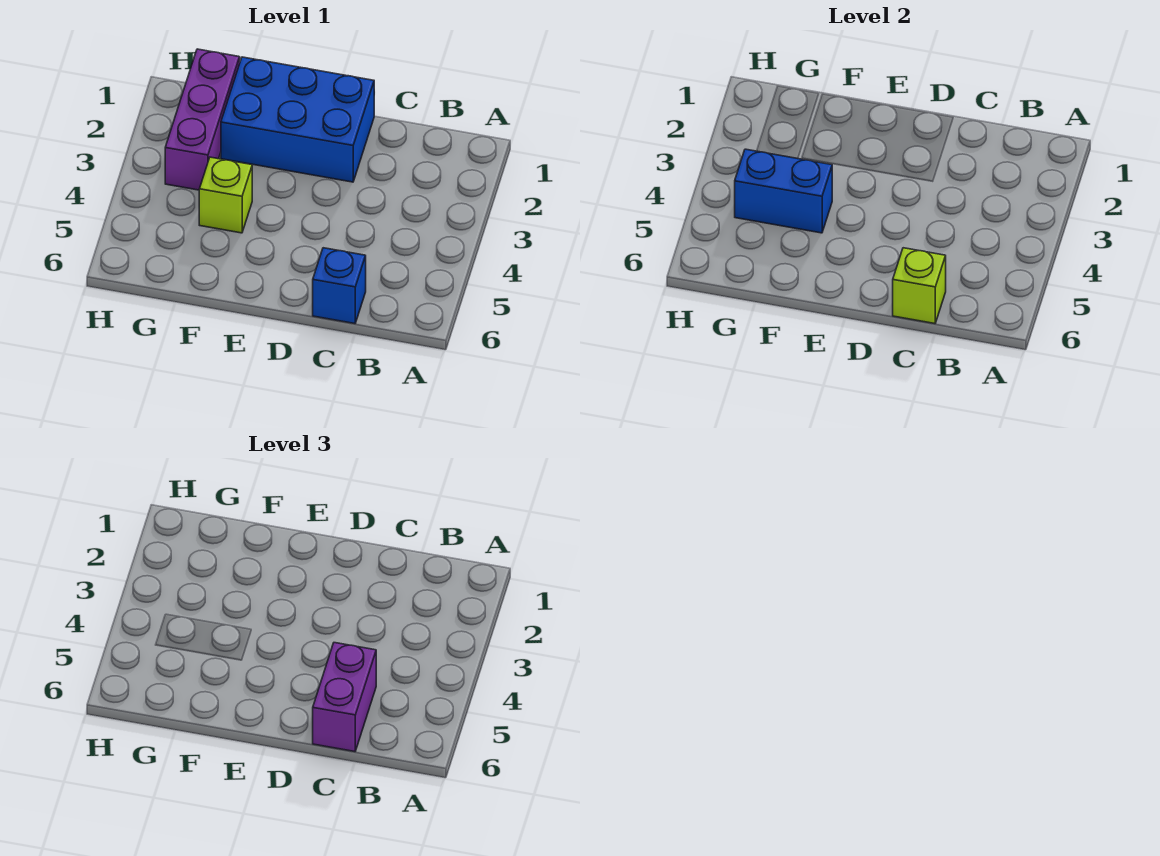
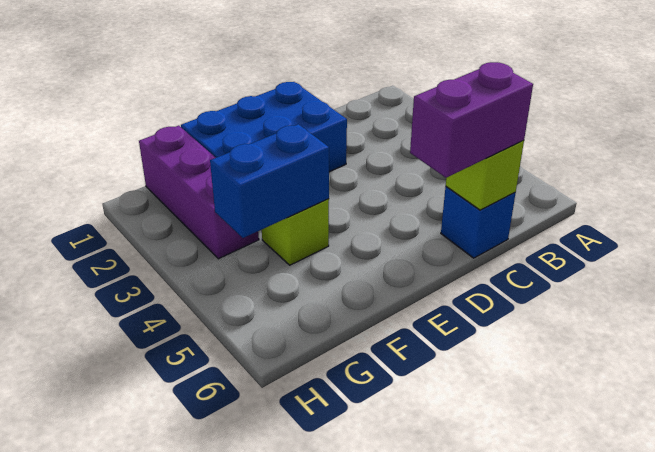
purple 1x2 brick [313,643,376,752] -> purple 1x2 brick turned to [410,62,533,178]

